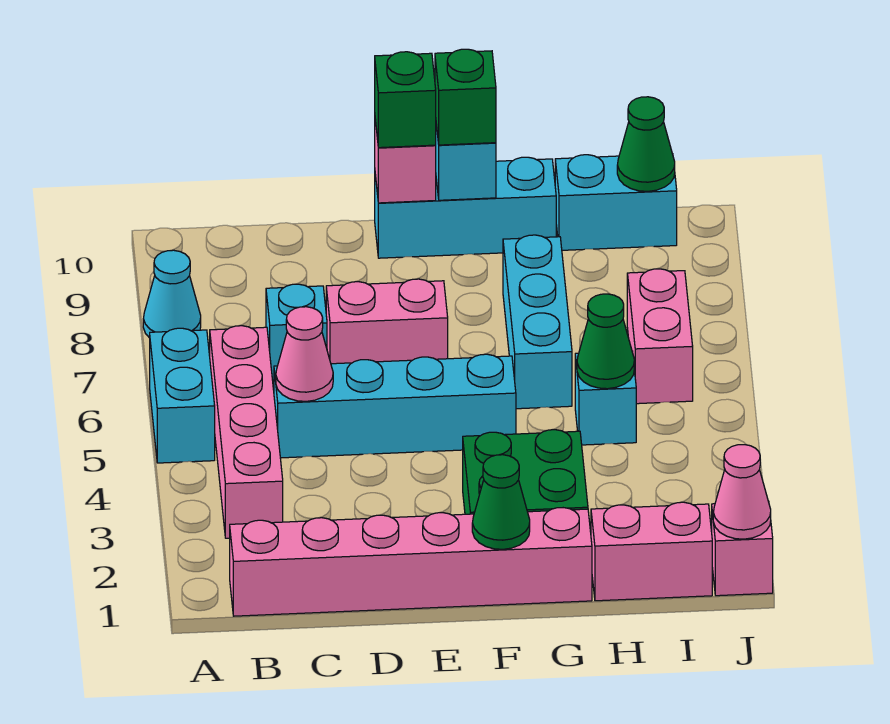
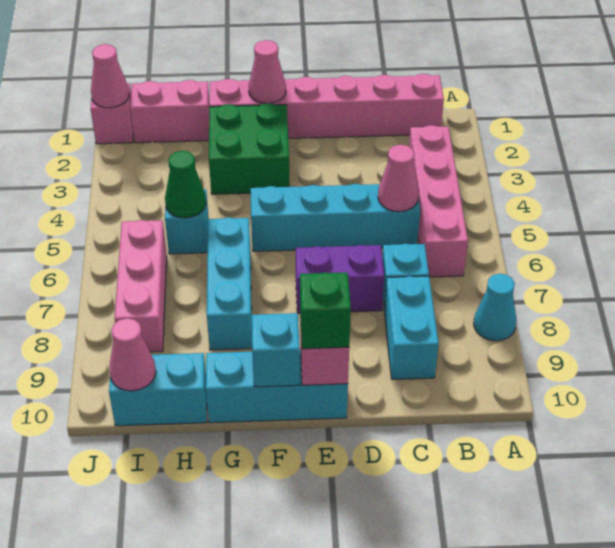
cyan 1x2 brick [150,328,215,463] -> cyan 1x2 brick moved to [384,276,439,380]
pink 1x2 brick [326,279,448,364] -> purple 1x2 brick [296,245,384,313]
green 1x1 cone [472,455,530,549] -> pink 1x1 cone [249,40,286,103]
green 1x1 brick [435,49,496,145] -> none
pink 1x2 brick [627,269,693,404] -> pink 1x3 brick [115,220,167,352]
green 1x1 cone [617,97,675,191] -> pink 1x1 cone [109,318,156,391]

